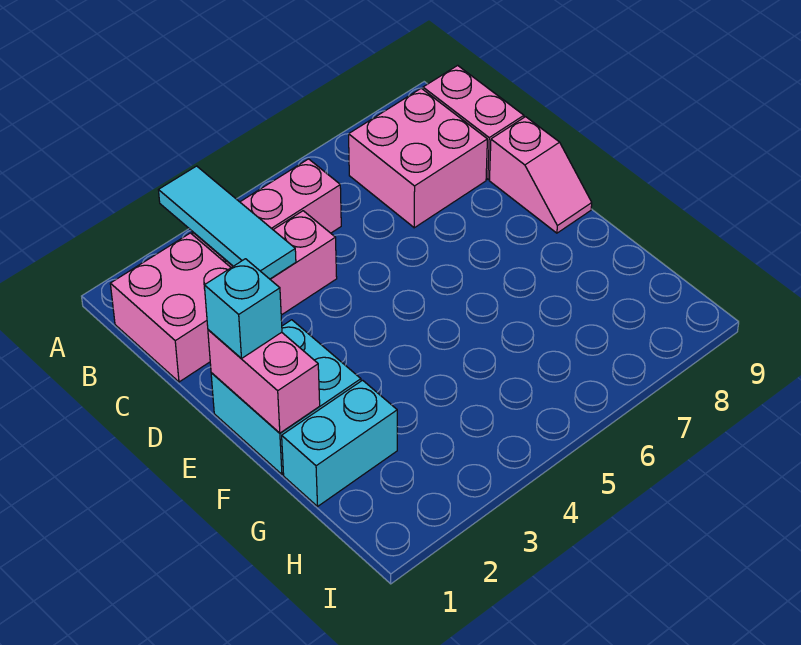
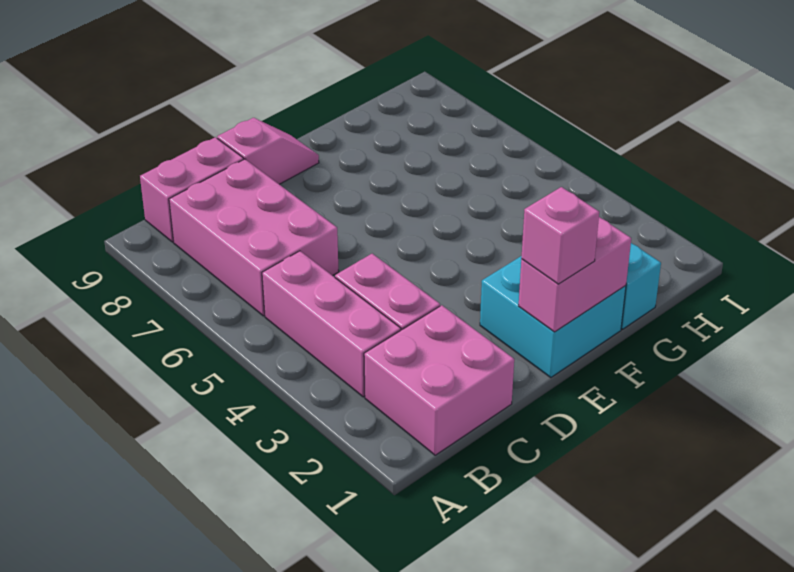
cyan 1x3 tile [159,166,296,279] -> none
pink 2x2 brick [349,88,487,228] -> pink 2x3 brick [169,159,339,316]
cyan 1x1 brick [204,259,282,359] -> pink 1x1 brick [521,187,599,284]

